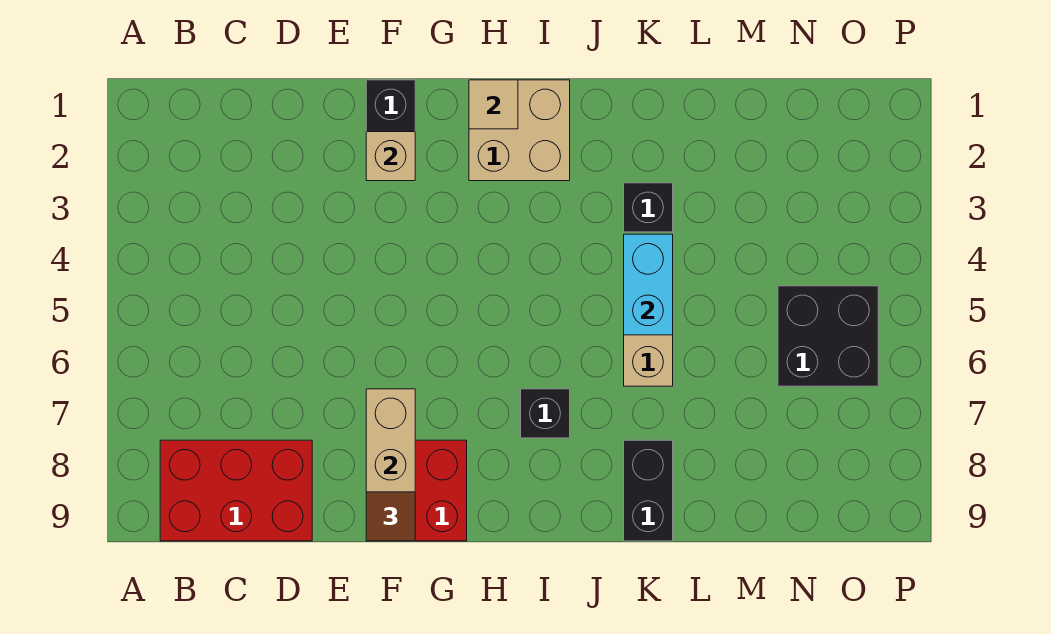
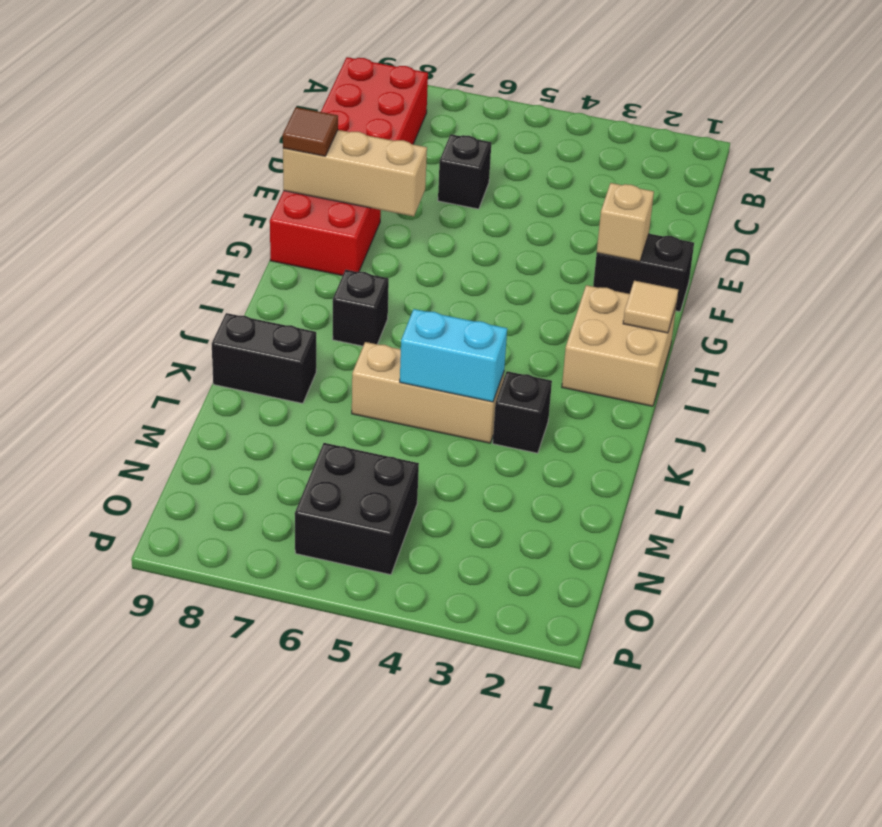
none -> black 1x1 brick [438,134,491,209]

